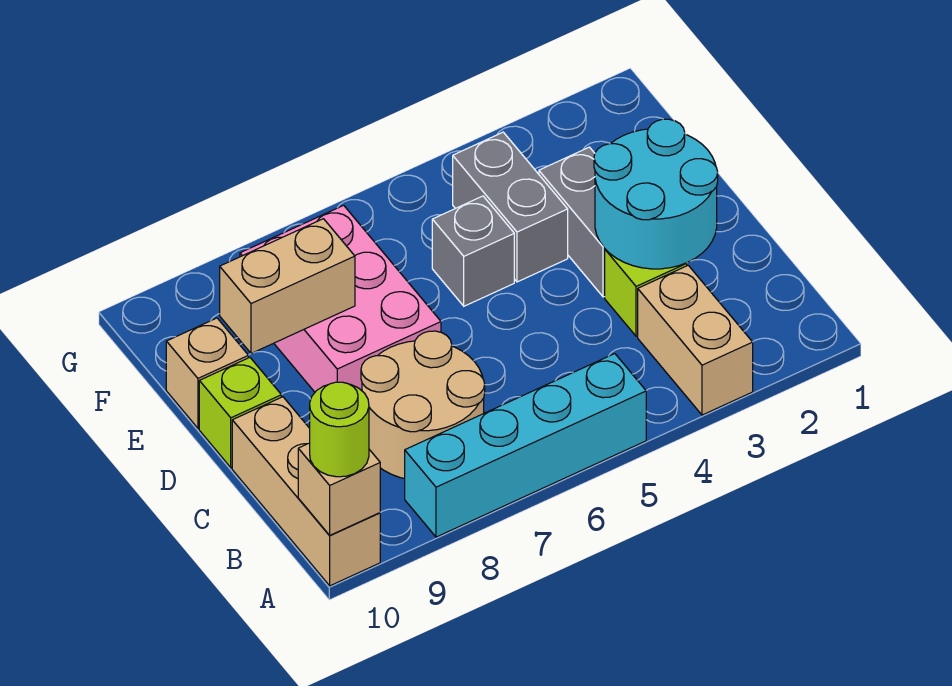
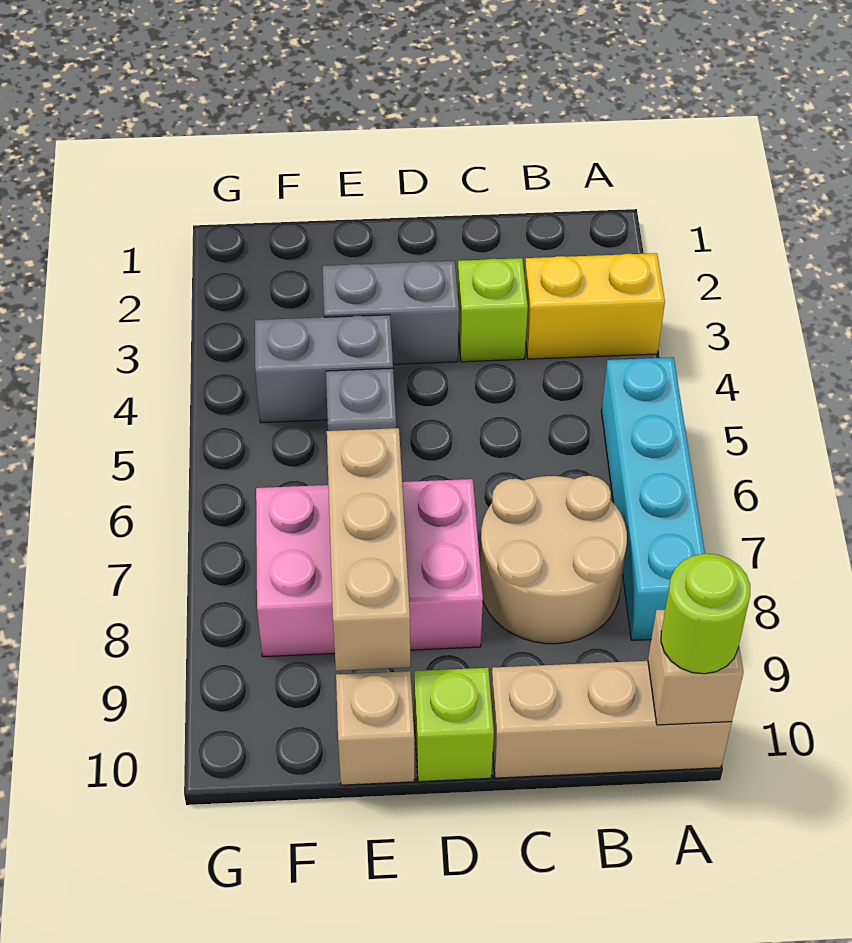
tan 1x2 brick [638,265,753,415] -> yellow 1x2 brick [525,253,665,359]
cyan 2x2 round brick [594,119,718,269] -> none
tan 1x2 brick [220,219,355,353] -> tan 1x3 brick [327,428,410,671]

